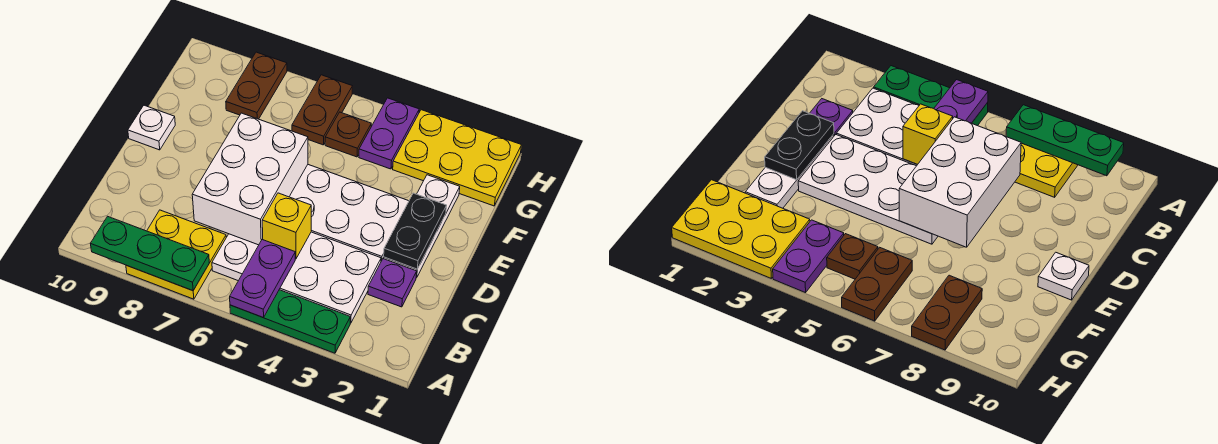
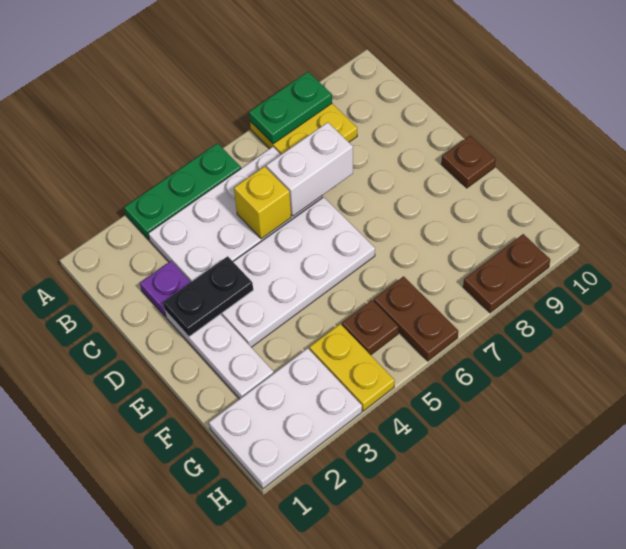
purple 1x2 plate [230,240,295,318] -> none
green 1x3 plate [91,216,209,291] -> green 1x2 plate [249,72,332,144]
white 2x3 brick [192,113,308,245] -> white 1x2 brick [266,122,353,216]
black 1x2 plate [384,193,447,269] -> black 1x2 plate turned to [163,256,253,337]
white 1x1 plate [128,105,175,150] -> brown 1x1 plate [441,136,496,188]
yellow 2x3 plate [393,110,521,206] -> white 2x3 plate [209,348,362,489]
purple 1x2 plate [359,98,419,169] -> yellow 1x2 plate [309,324,395,411]
brown 1x2 plate [226,52,287,119] -> brown 1x2 plate turned to [463,234,550,313]

